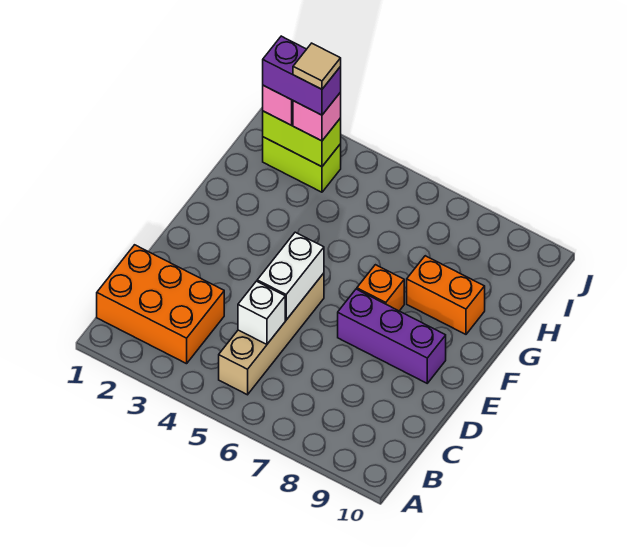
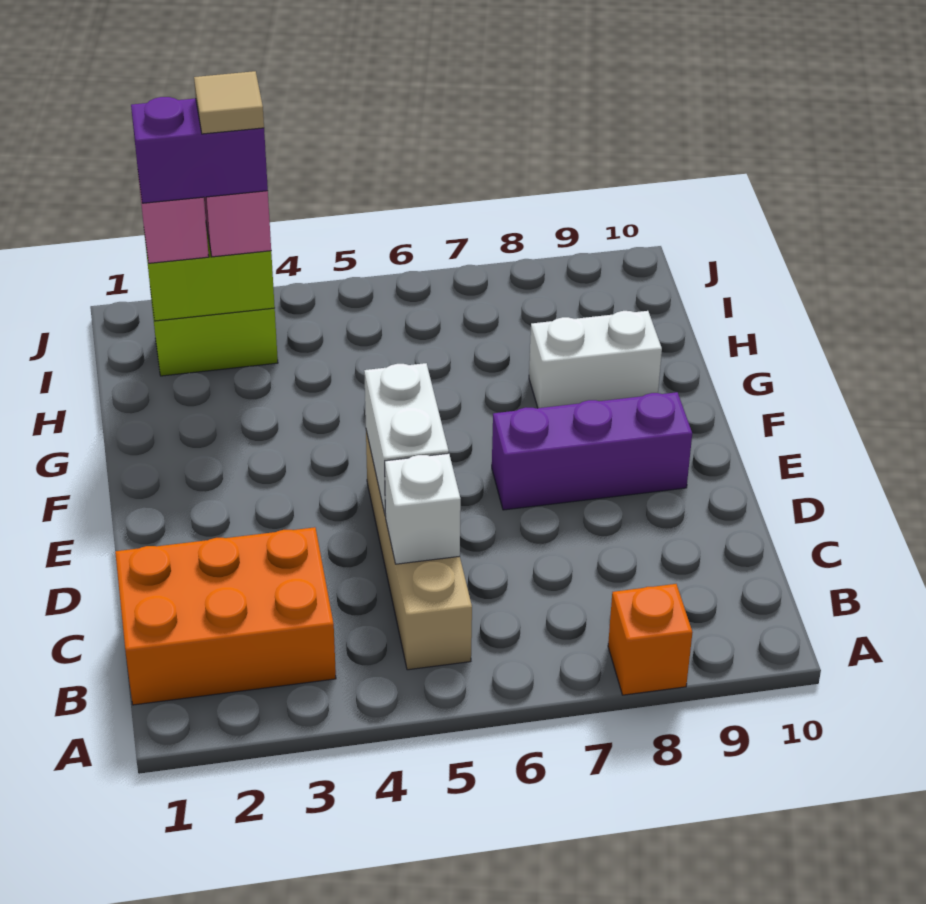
orange 1x1 brick [357,265,404,311] -> orange 1x1 brick moved to [608,584,693,695]
orange 1x2 brick [407,256,485,334] -> white 1x2 brick [529,311,662,408]

